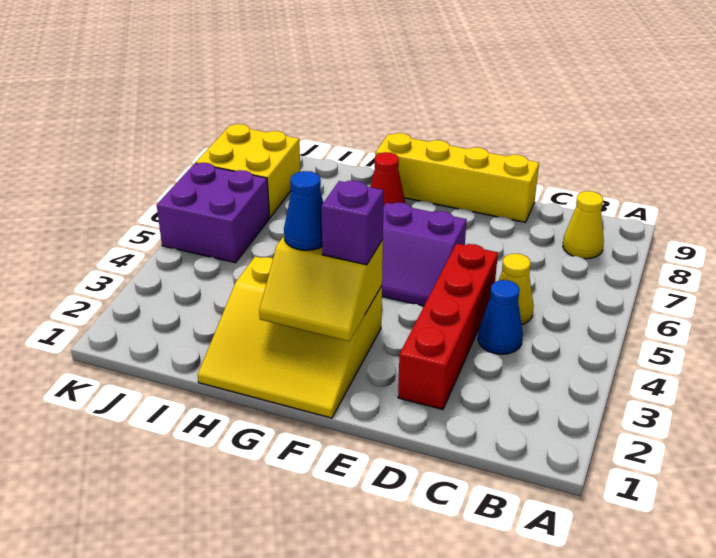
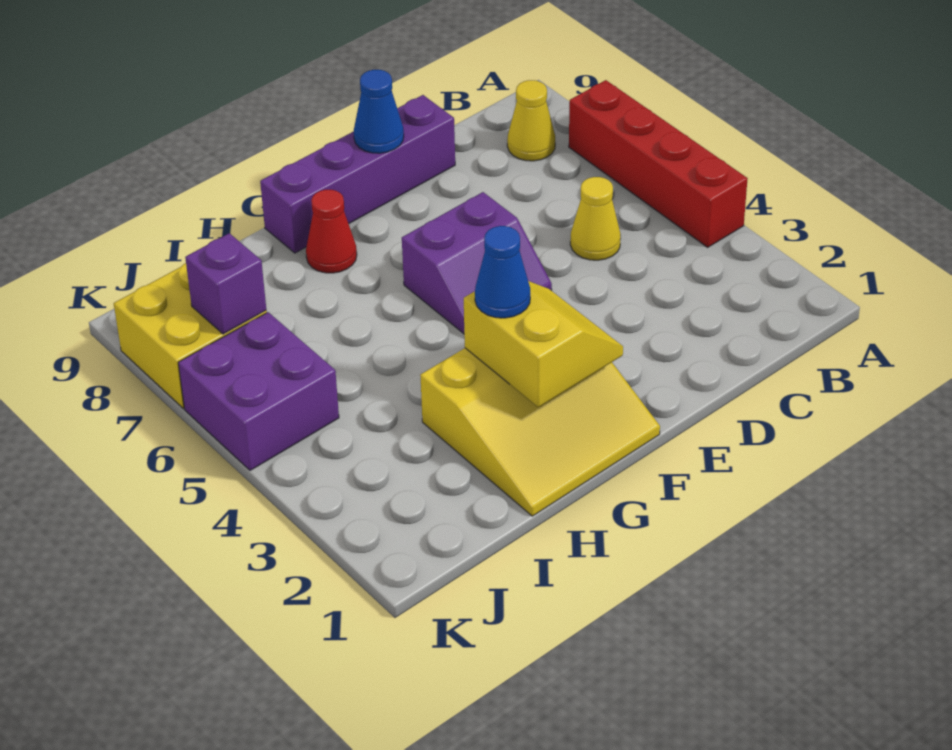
blue 1x1 cone [478,280,523,354] -> blue 1x1 cone moved to [354,70,404,153]
red 1x4 brick [398,244,498,409] -> red 1x4 brick moved to [569,80,748,247]
yellow 1x4 brick [375,133,539,222] -> purple 1x4 brick [260,95,455,253]
yellow 2x2 slope [259,236,383,341] -> yellow 2x2 slope turned to [464,281,623,407]
purple 1x1 brick [321,181,384,265] -> purple 1x1 brick moved to [185,233,266,334]

